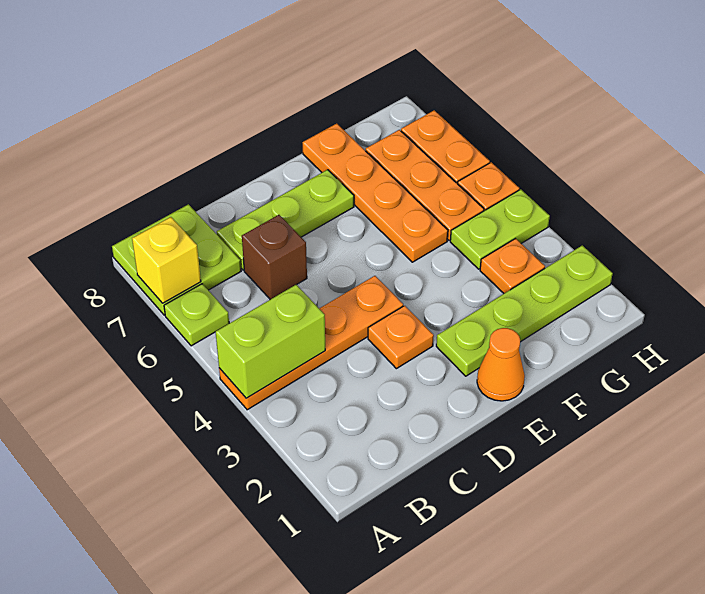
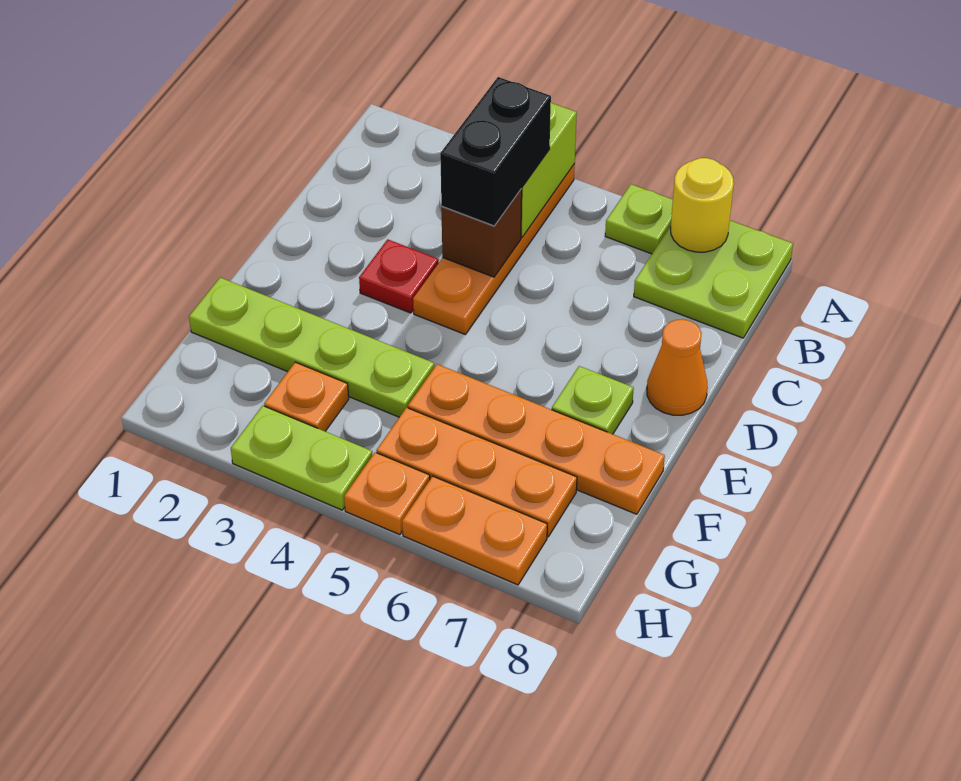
yellow 1x1 brick [132,217,201,303] -> yellow 1x1 round brick [671,158,734,252]
none -> black 1x2 brick [440,77,551,226]
brown 1x1 brick [242,215,307,299] -> brown 1x1 brick moved to [441,189,522,277]
lime 1x3 plate [217,170,354,270] -> lime 1x1 plate [552,366,634,434]
orange 1x1 plate [368,306,434,369] -> red 1x1 plate [359,239,439,313]
orange 1x1 cone [477,328,525,401] -> orange 1x1 cone moved to [647,319,708,415]
lime 1x4 plate [436,246,613,376] -> lime 1x4 plate turned to [189,277,434,417]
lime 1x2 plate [450,189,550,269] -> lime 1x2 plate turned to [231,406,372,510]

